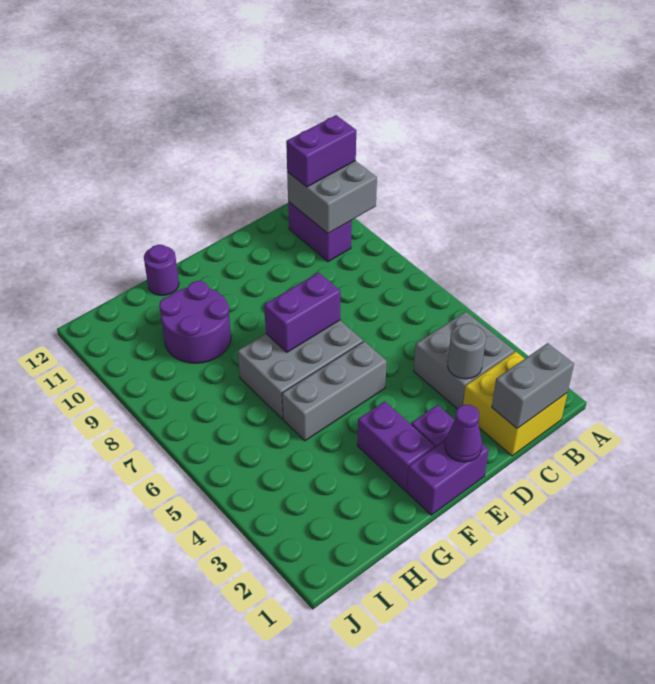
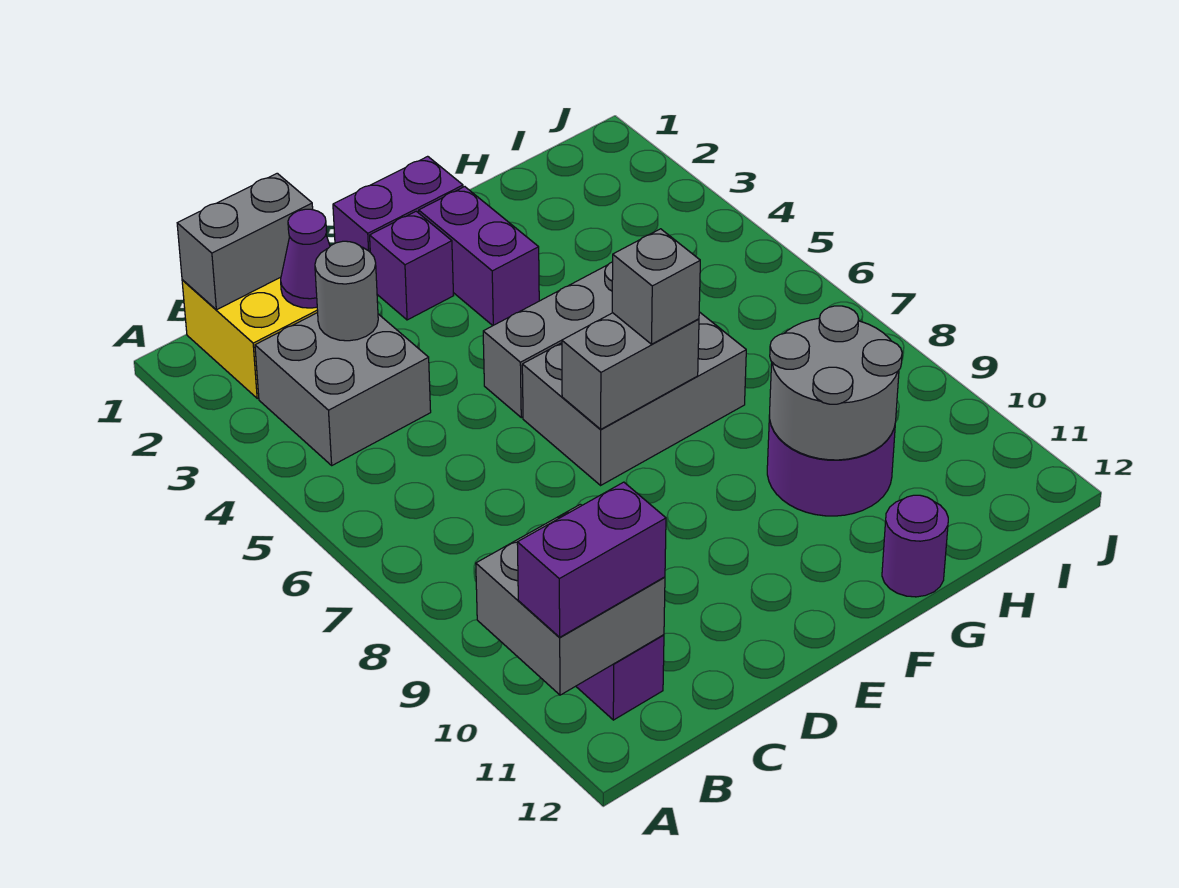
purple 1x1 cone [445,405,482,462] -> purple 1x1 cone moved to [281,209,330,308]
purple 1x2 brick [264,273,341,352] -> grey 1x2 brick [562,313,699,429]
none -> grey 1x1 brick [612,229,700,344]
none -> grey 2x2 round brick [770,306,902,460]

